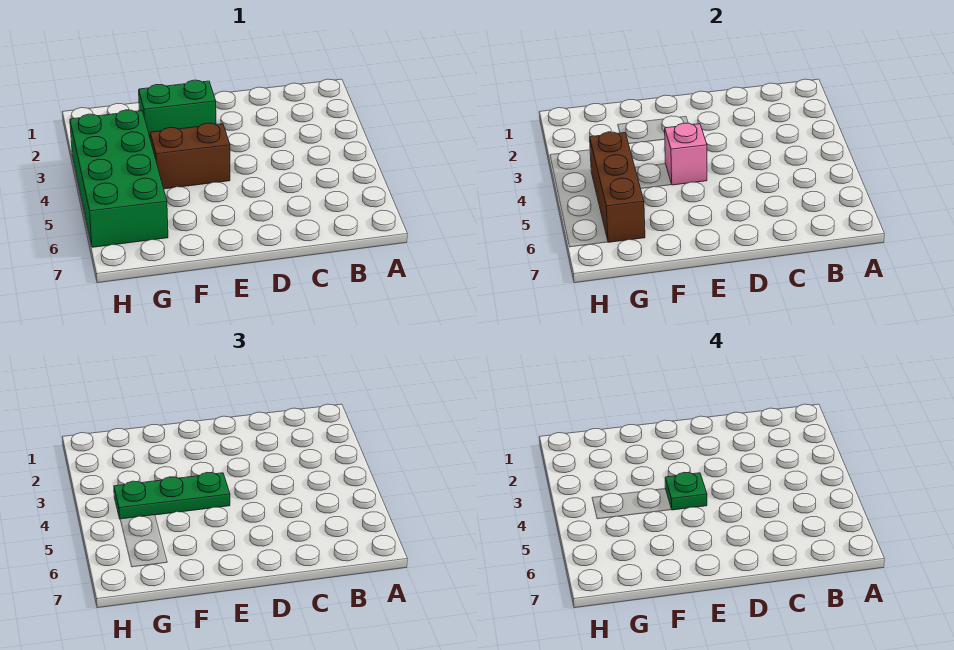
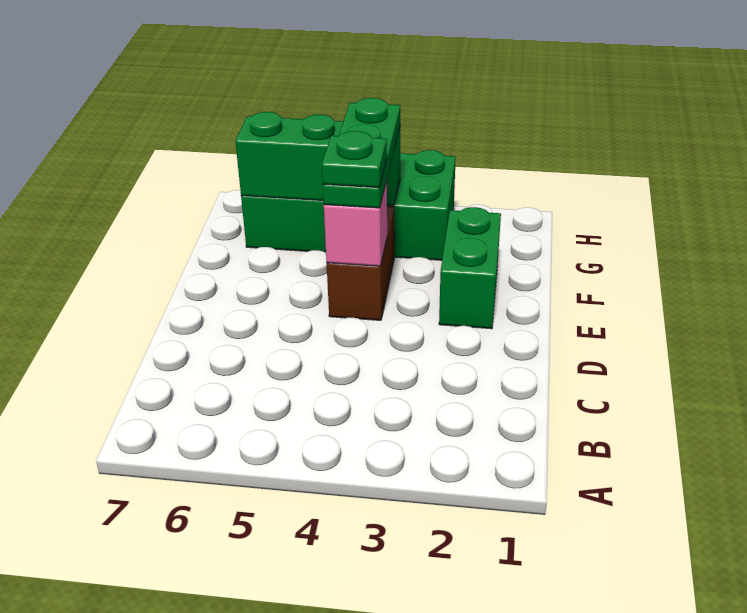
brown 1x3 brick [590,132,645,242] -> green 1x3 brick [235,112,400,205]

